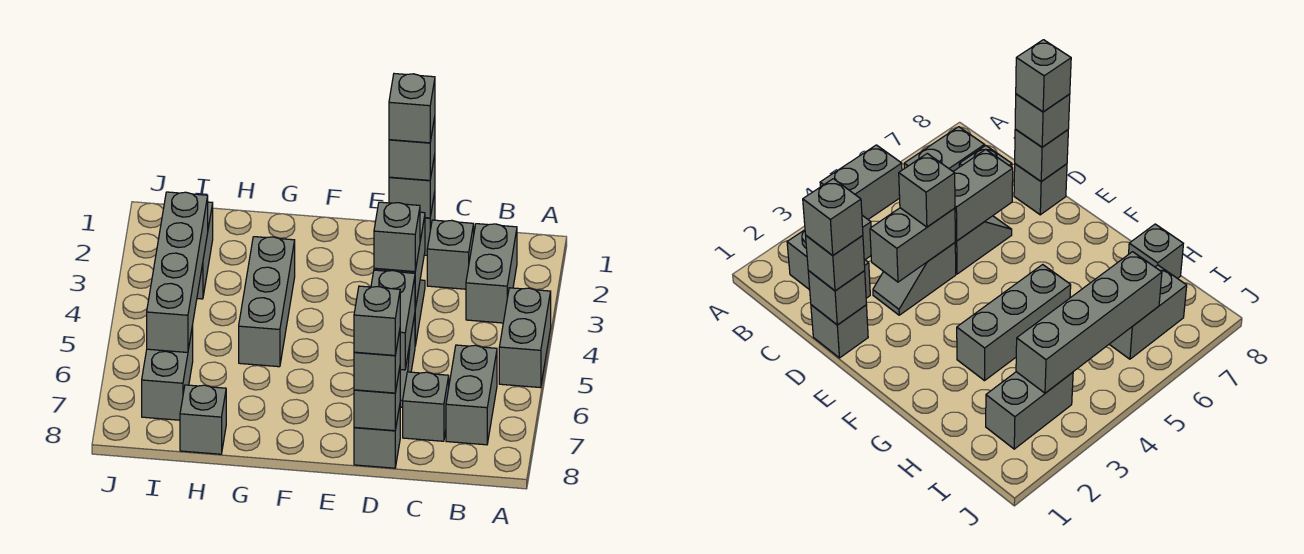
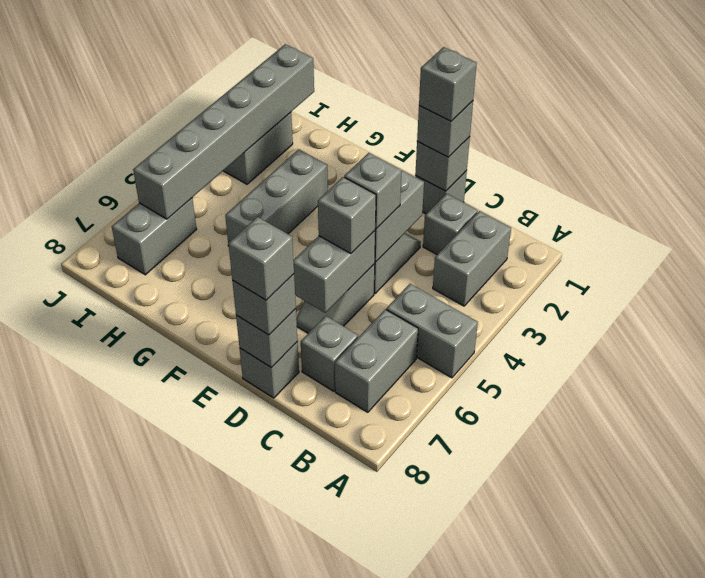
grey 1x2 brick [499,288,551,388] -> grey 1x2 brick turned to [386,284,478,378]
grey 1x1 brick [180,385,226,454] -> grey 1x1 brick moved to [318,177,376,254]
grey 1x4 brick [147,192,208,352] -> grey 1x6 brick [133,44,314,219]

